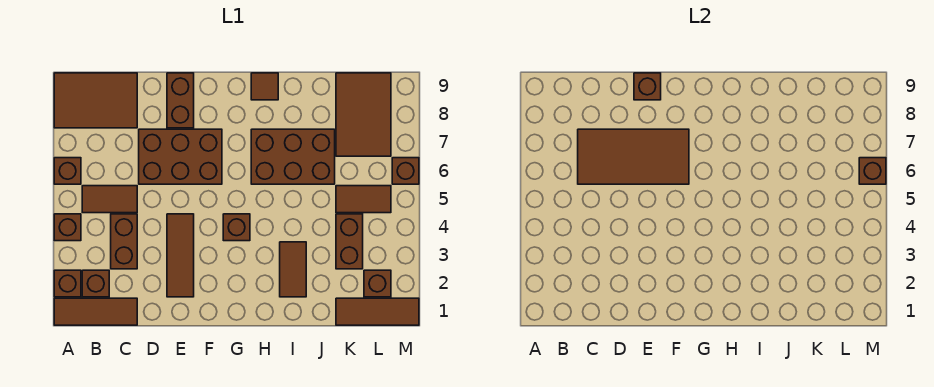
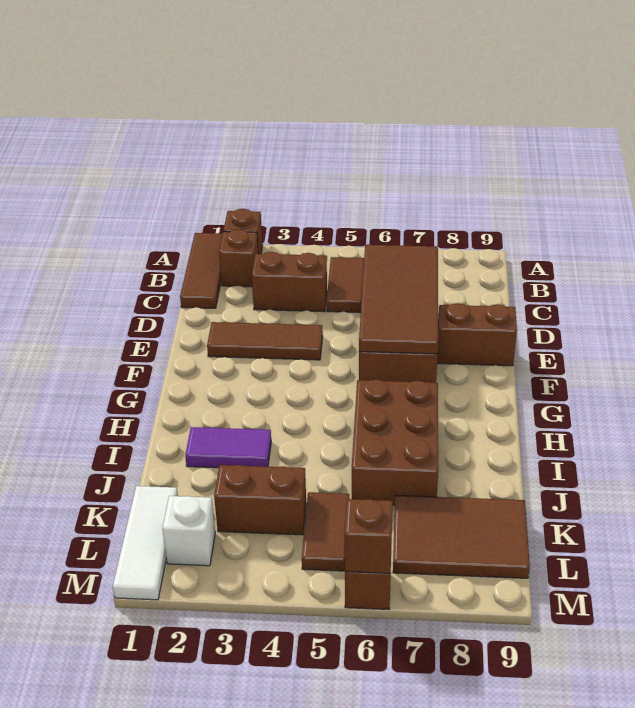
brown 1x1 brick [54,214,81,241] -> none
brown 1x1 brick [54,158,81,184] -> none
brown 2x3 tile [54,73,137,128] -> none
brown 1x1 brick [634,73,661,100] -> none
brown 1x1 brick [223,214,250,241] -> none
brown 1x1 tile [251,73,278,100] -> none
brown 1x2 tile [280,242,306,297] -> purple 1x2 tile [185,427,271,468]
brown 1x3 tile [336,298,419,325] -> white 1x3 tile [113,486,178,600]
brown 1x1 brick [364,270,391,297] -> white 1x1 brick [162,496,215,566]

